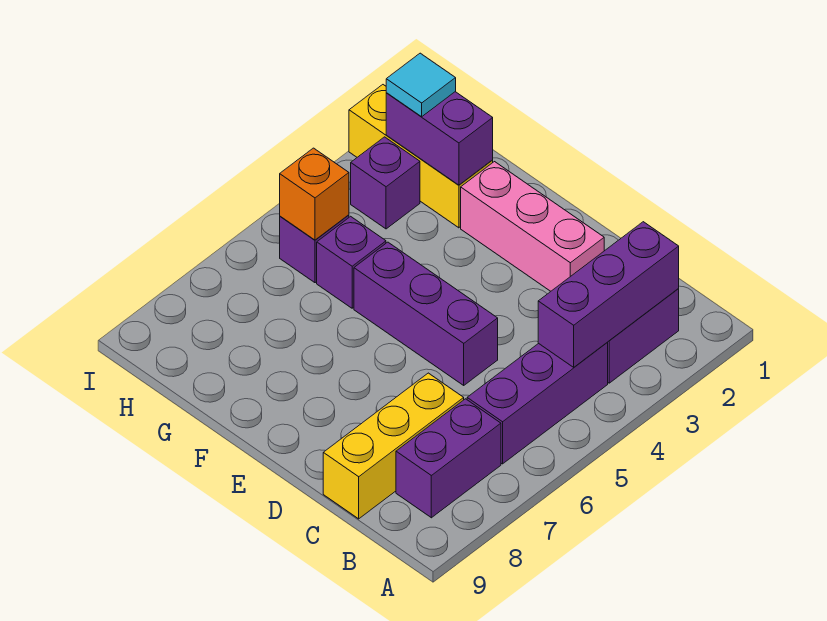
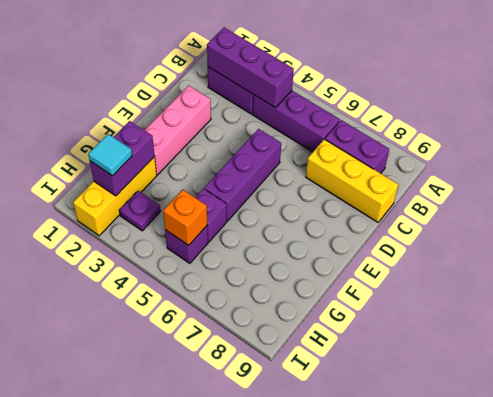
purple 1x1 brick [351,137,420,229] -> purple 1x1 plate [119,191,161,231]

